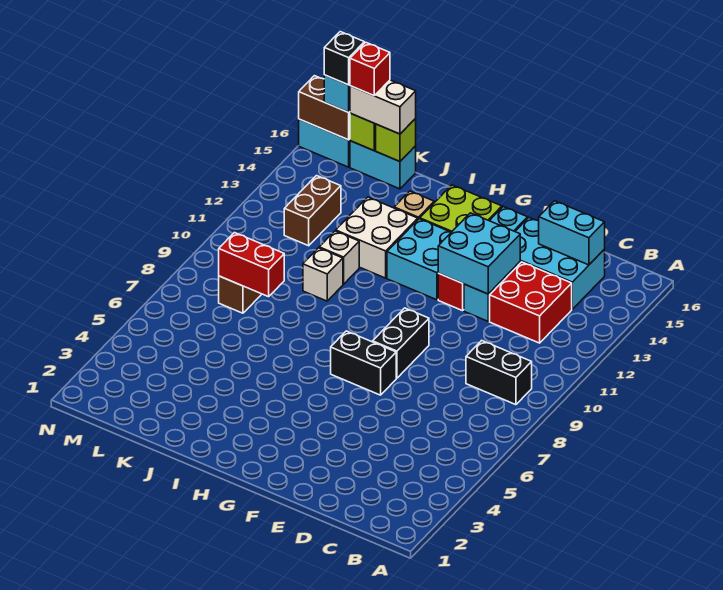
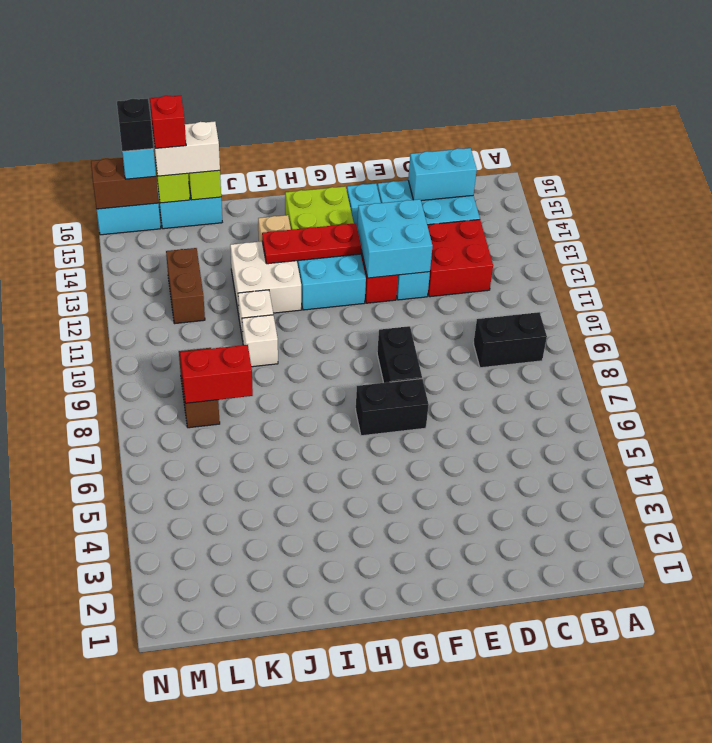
none -> red 1x3 plate [262,223,361,264]

